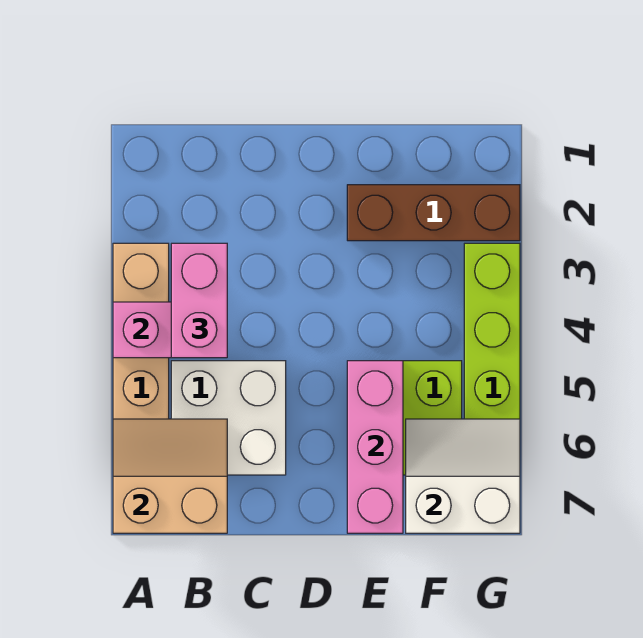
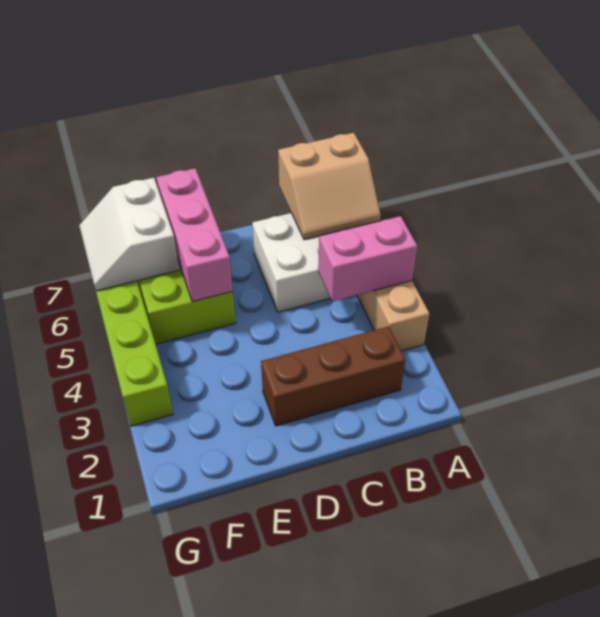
pink 1x2 brick [171,243,227,358] -> none
brown 1x3 brick [347,185,520,241] -> brown 1x3 brick moved to [261,326,405,426]
white 2x2 slope [406,419,520,533] -> white 2x2 slope turned to [79,178,179,291]

